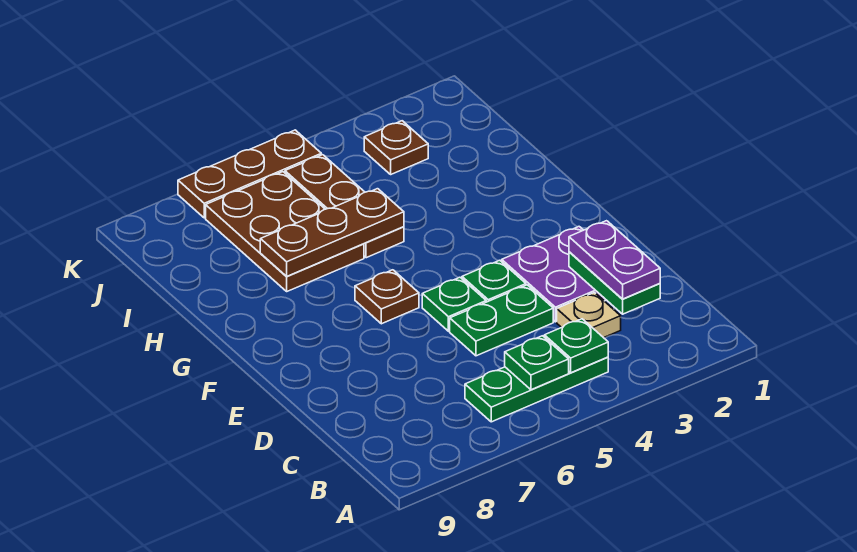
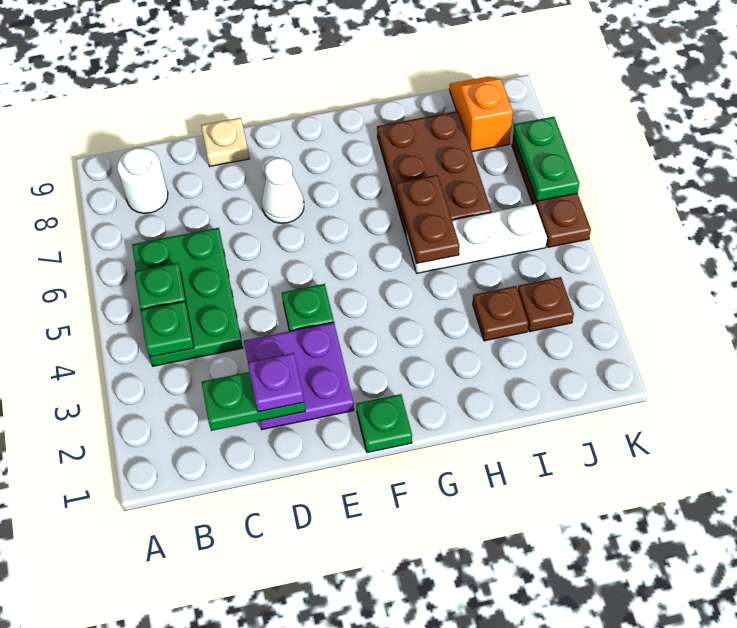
green 1x3 plate [465,357,608,422] -> green 2x3 plate [132,228,243,366]
none -> white 1x1 round brick [117,148,168,213]
purple 1x2 plate [569,221,660,299] -> purple 1x1 plate [248,353,304,412]
tan 1x1 plate [557,292,621,338] -> tan 1x1 plate moved to [201,118,249,166]
green 1x2 plate [450,285,553,356] -> green 1x2 plate moved to [513,117,580,201]
green 1x1 plate [422,277,486,331] -> green 1x1 plate moved to [356,394,412,453]
none -> white 1x1 cone [262,158,304,223]
brown 1x1 plate [355,270,419,324] -> brown 1x1 plate moved to [473,286,528,341]
brown 1x3 plate [285,155,404,258] -> white 1x3 plate [407,204,547,273]
brown 1x3 plate [260,189,404,277] -> brown 1x2 plate [396,175,460,263]
brown 2x3 plate [206,172,364,291] -> brown 2x3 plate turned to [377,111,491,237]
none -> orange 1x2 slope [449,77,513,152]

